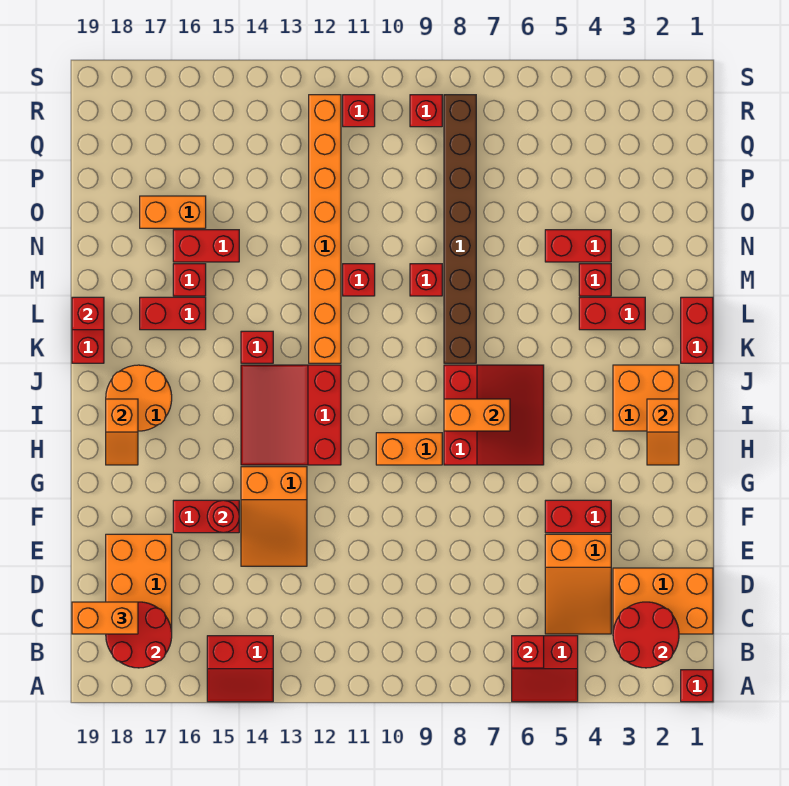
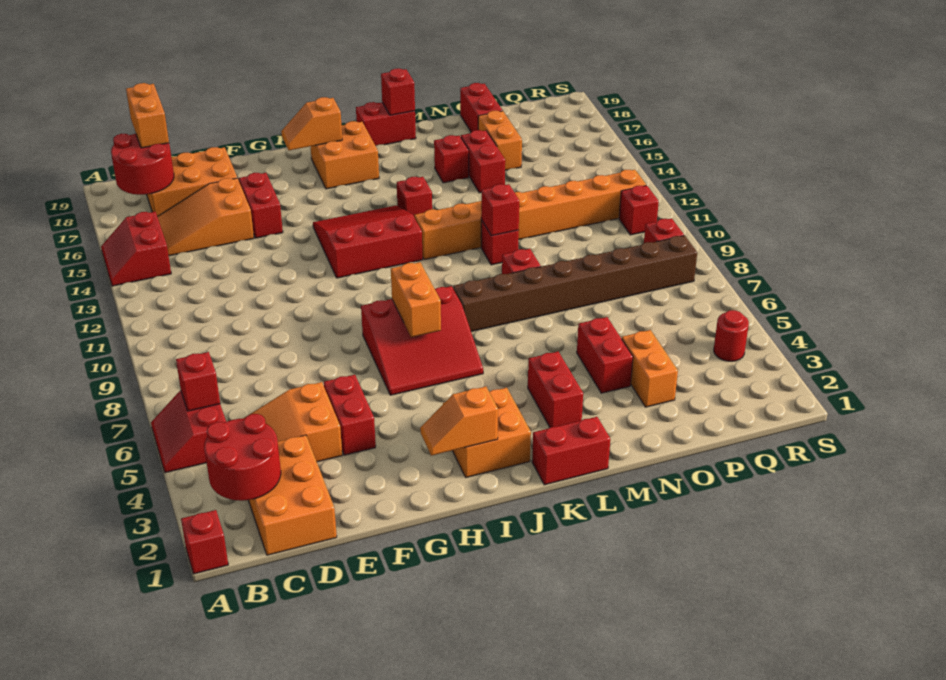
orange 2x3 slope [241,467,307,566] -> orange 2x3 slope moved to [158,178,254,256]
red 1x1 round brick [207,500,239,533] -> red 1x1 round brick moved to [714,310,749,361]
orange 1x2 brick [376,433,442,465] -> orange 1x2 brick moved to [622,330,678,407]
orange 2x2 round brick [106,365,172,431] -> orange 2x2 brick [311,121,379,189]
red 1x2 brick [140,297,206,330] -> red 1x2 brick moved to [460,83,503,132]
red 1x1 brick [579,264,611,296] -> red 1x1 brick moved to [481,184,519,236]

